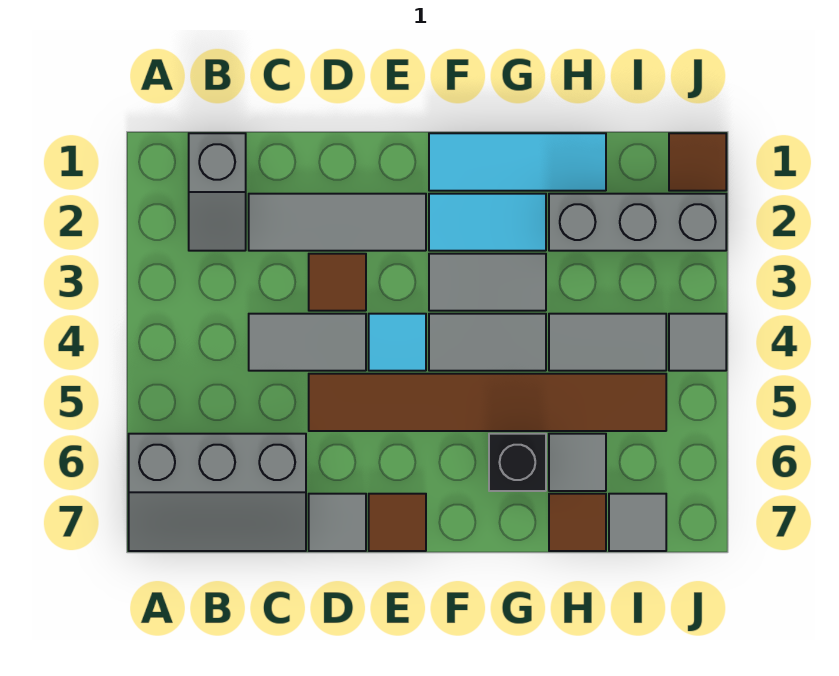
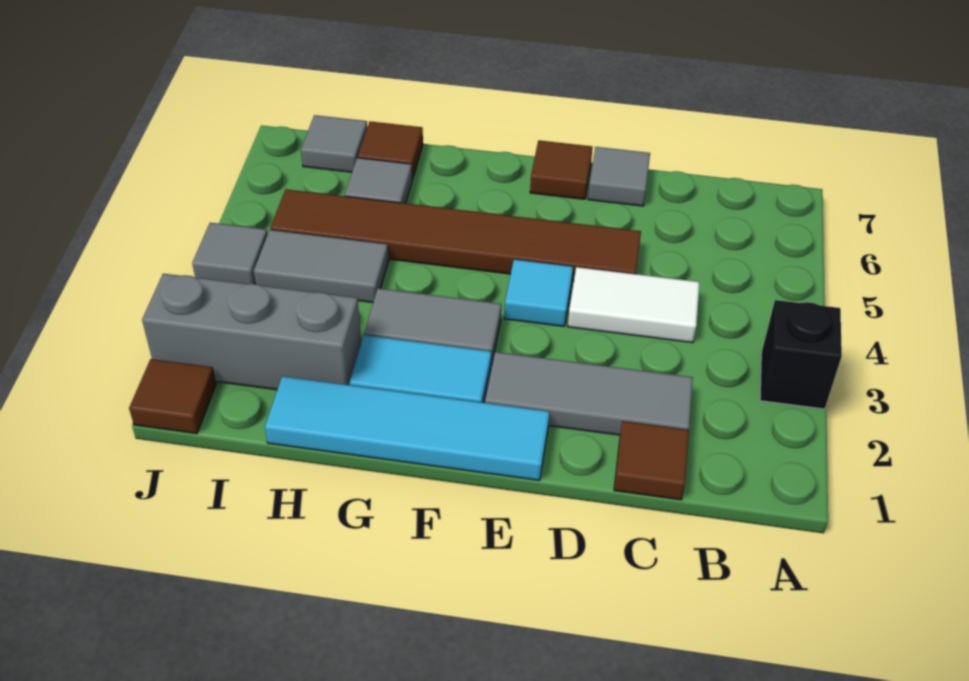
grey 2x3 slope [129,434,306,551] -> none
grey 1x2 slope [189,133,246,251] -> none
grey 1x2 tile [249,314,366,371] -> white 1x2 tile [568,267,700,343]
brown 1x1 tile [309,254,366,311] -> brown 1x1 tile moved to [614,421,689,500]
cyan 1x3 tile [429,133,606,191] -> cyan 1x4 tile [265,376,549,480]
grey 1x2 tile [429,314,546,371] -> none
black 1x1 brick [489,434,546,491] -> black 1x1 brick moved to [760,300,842,409]

